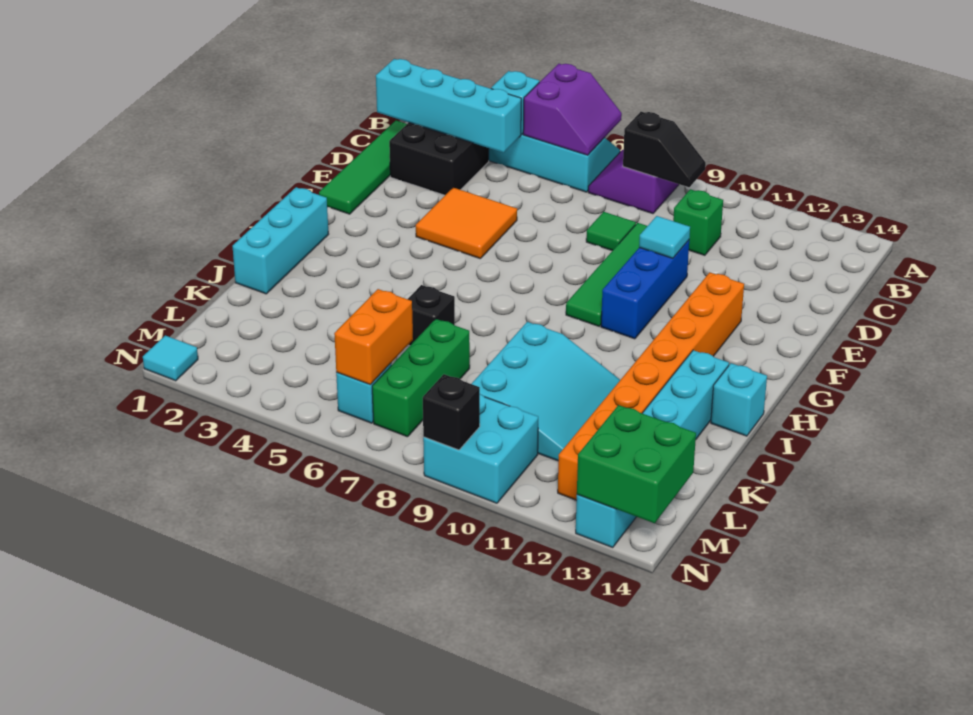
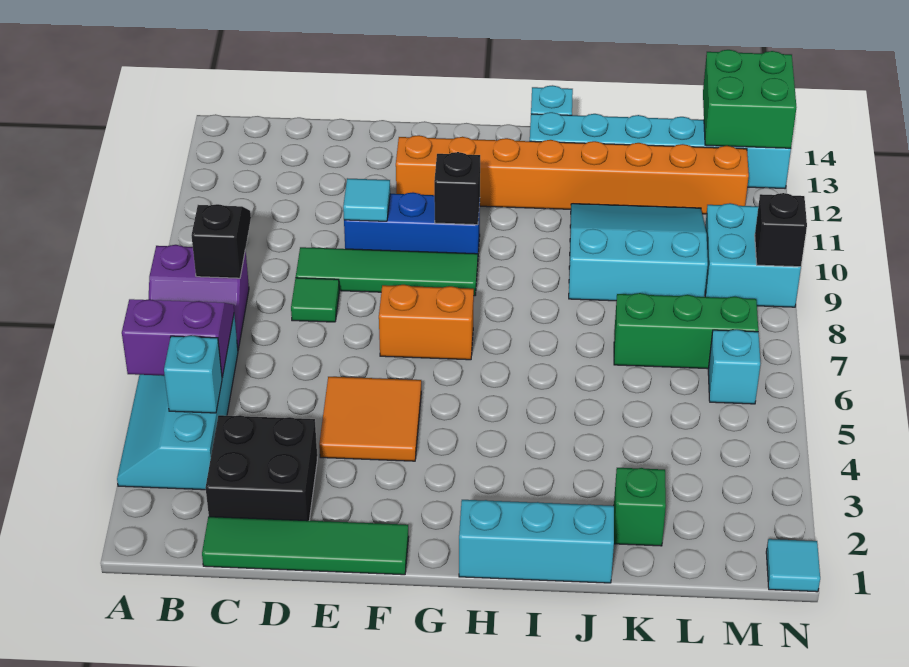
cyan 1x4 brick [376,59,521,153] -> none
green 1x1 brick [673,189,723,255] -> green 1x1 brick moved to [614,468,666,546]
black 1x1 brick [408,285,455,346] -> black 1x1 brick moved to [434,152,480,225]
orange 1x2 brick [334,289,413,385] -> orange 1x2 brick moved to [379,285,474,360]

